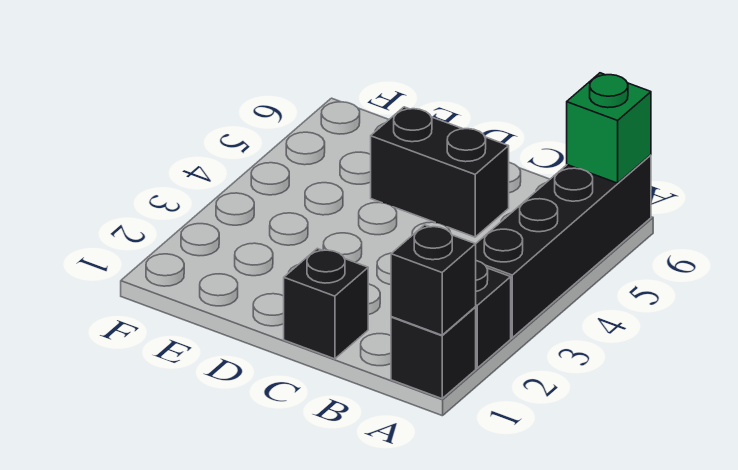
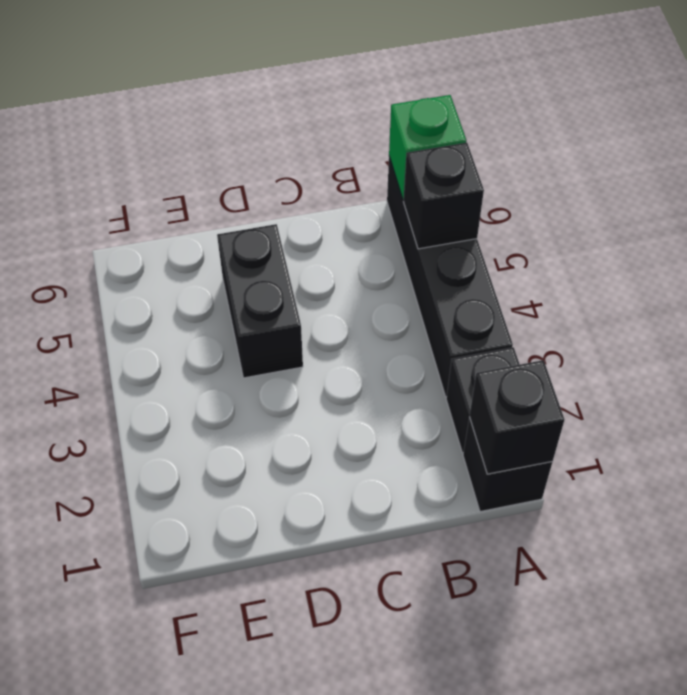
black 1x1 brick [284,248,368,359] -> black 1x1 brick moved to [404,143,484,249]
black 1x2 brick [371,107,509,237] -> black 1x2 brick turned to [217,224,303,378]

